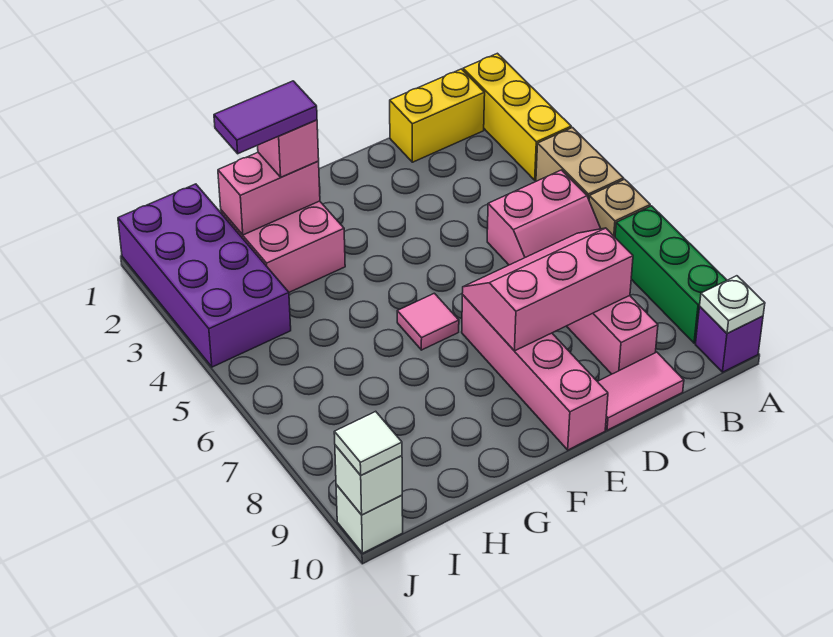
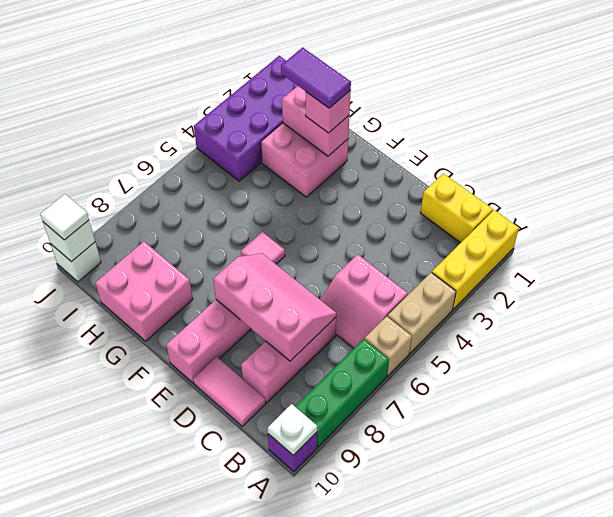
none -> pink 2x2 brick [95,242,193,341]

